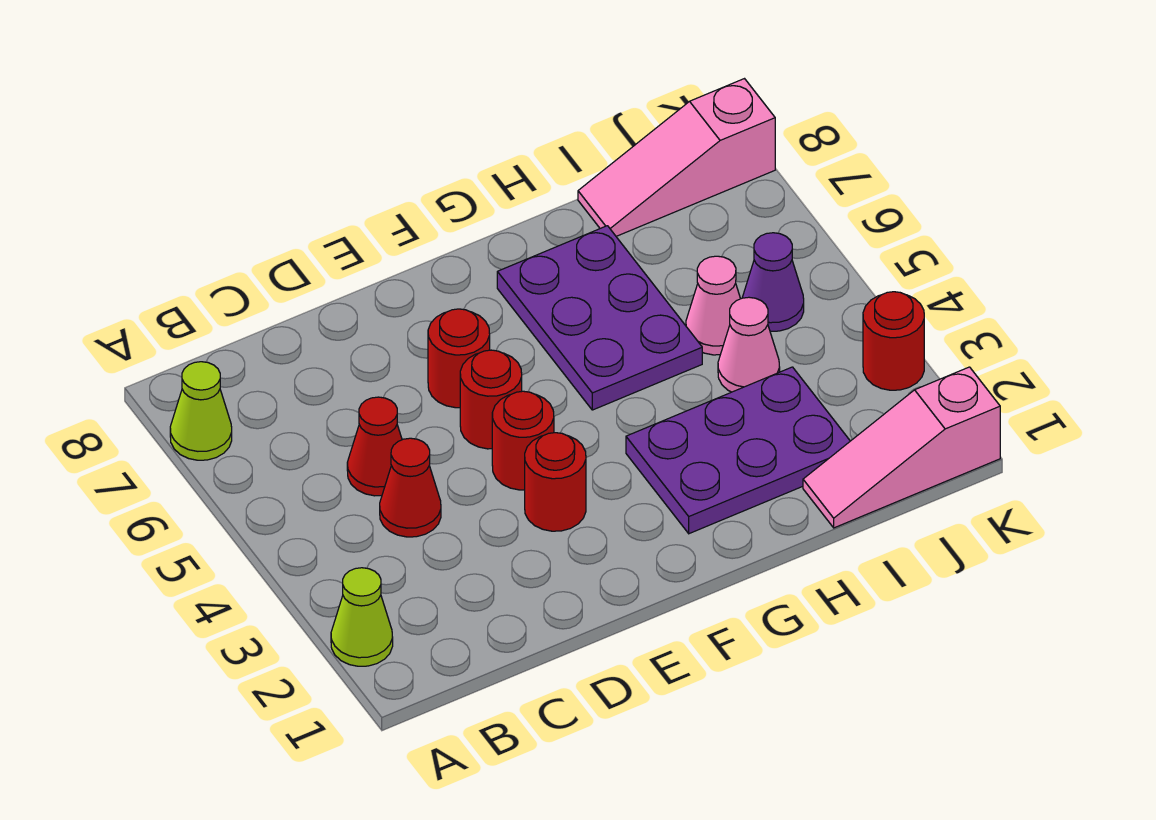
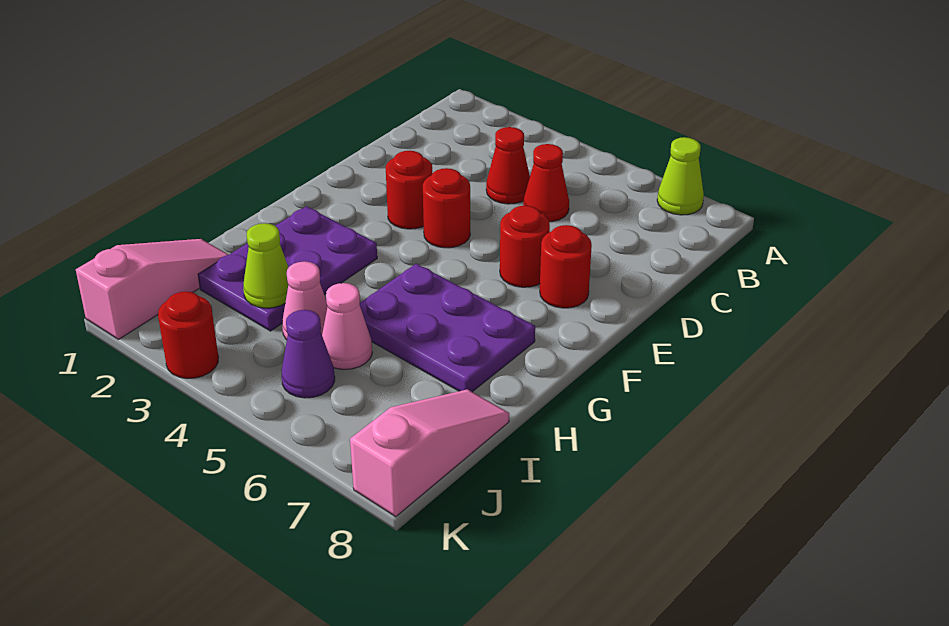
lime 1x1 cone [331,568,393,666] -> lime 1x1 cone moved to [243,223,289,308]
red 1x1 round brick [460,350,522,449] -> red 1x1 round brick moved to [540,225,592,308]

